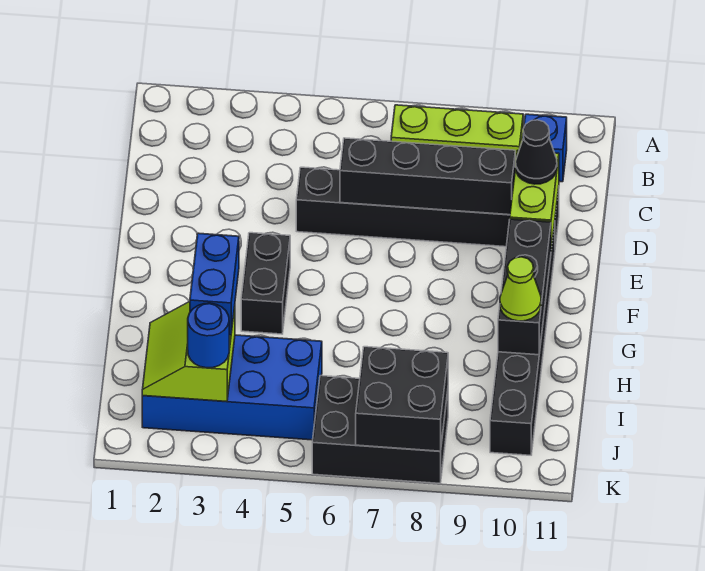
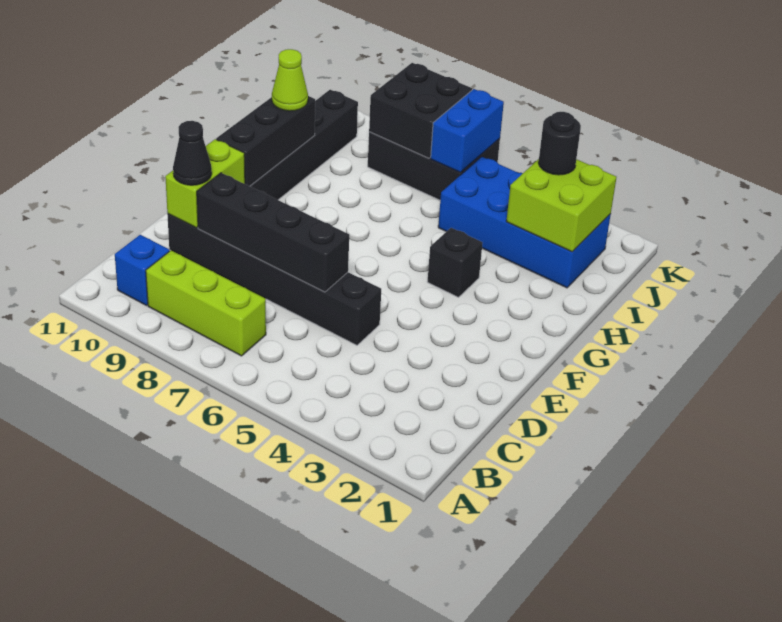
black 1x2 brick [241,233,290,334] -> black 1x1 brick [427,228,482,297]
blue 1x2 brick [190,233,239,335] -> blue 1x2 brick moved to [431,89,504,172]
lime 2x2 slope [142,301,235,402] -> lime 2x2 brick [506,159,617,252]
blue 1x1 round brick [188,303,229,368] -> black 1x1 round brick [538,112,581,175]

